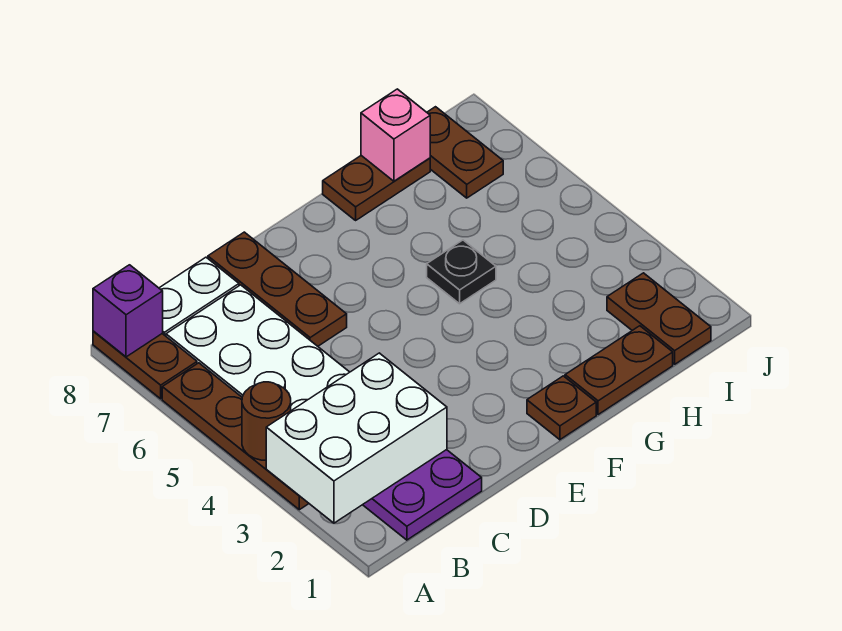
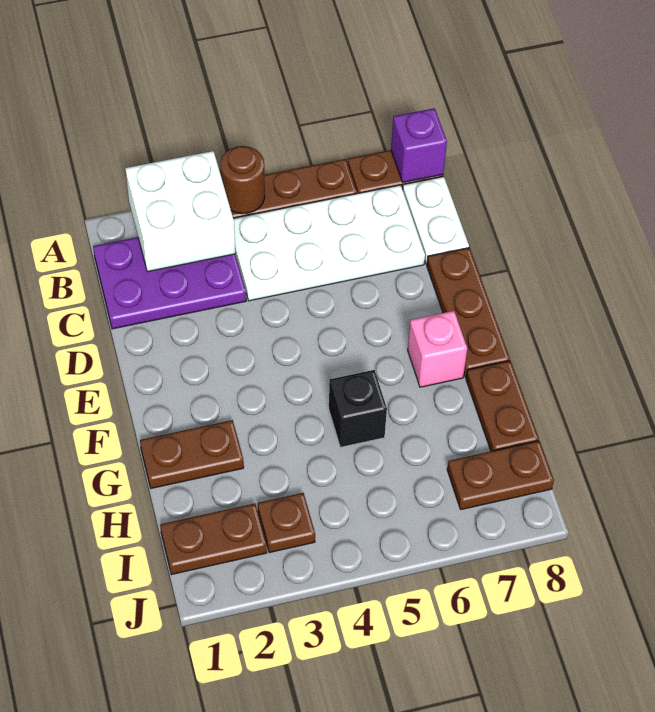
white 2x3 brick [266,353,447,523] -> white 2x2 brick [125,151,235,272]
brown 1x3 plate [208,232,347,346] -> brown 1x3 plate turned to [427,248,510,377]
brown 1x1 plate [527,376,596,440] -> brown 1x1 plate moved to [258,493,315,553]
brown 1x2 plate [565,326,673,415] -> brown 1x2 plate turned to [140,420,244,488]
black 1x1 plate [427,240,496,304] -> black 1x1 brick [329,370,387,447]
pink 1x1 brick [361,89,430,181] -> pink 1x1 brick moved to [408,311,467,387]

